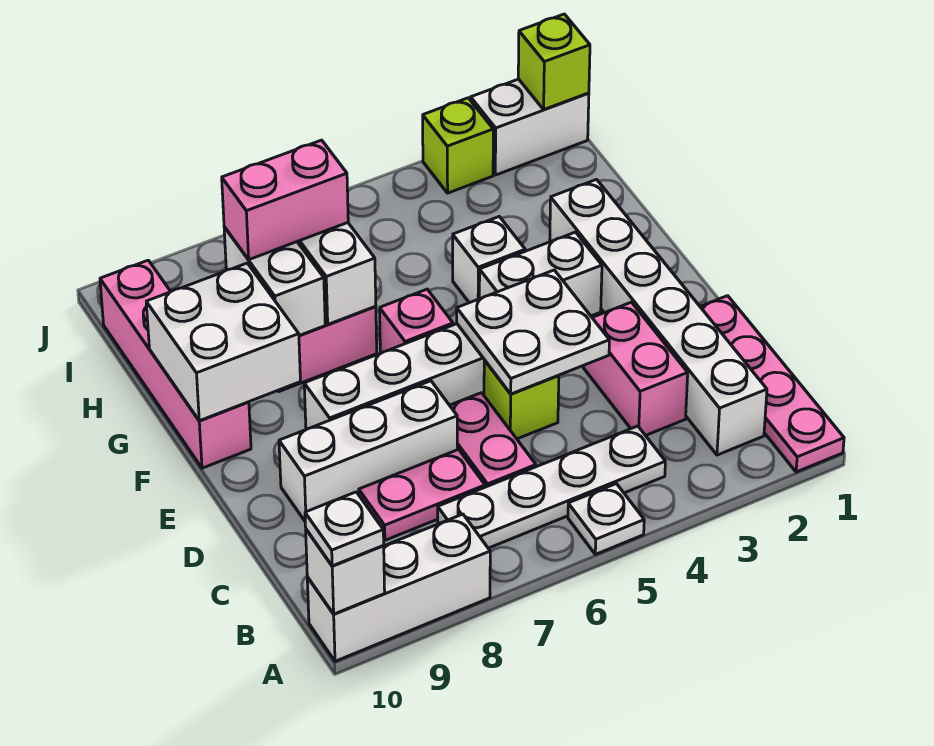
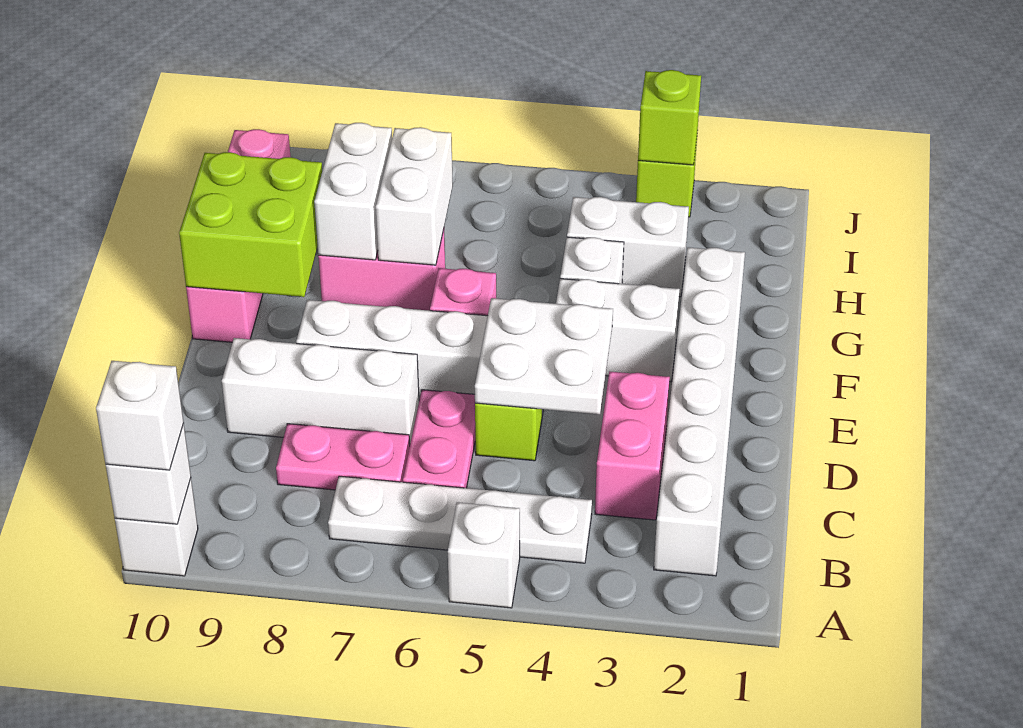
pink 1x4 plate [700,296,844,472] -> none
white 1x1 plate [568,484,644,554] -> white 1x1 brick [448,502,520,608]
white 1x3 brick [307,514,490,661] -> white 1x1 brick [115,479,198,576]
white 1x1 plate [305,492,384,566] -> white 1x1 brick [96,361,184,470]
white 2x2 brick [146,263,300,421] -> lime 2x2 brick [179,152,322,297]
pink 1x2 brick [222,140,348,260] -> none
white 1x2 brick [471,79,589,175] -> white 1x2 brick moved to [567,197,689,297]
lime 1x1 brick [518,14,590,109] -> lime 1x1 brick moved to [638,70,701,165]

